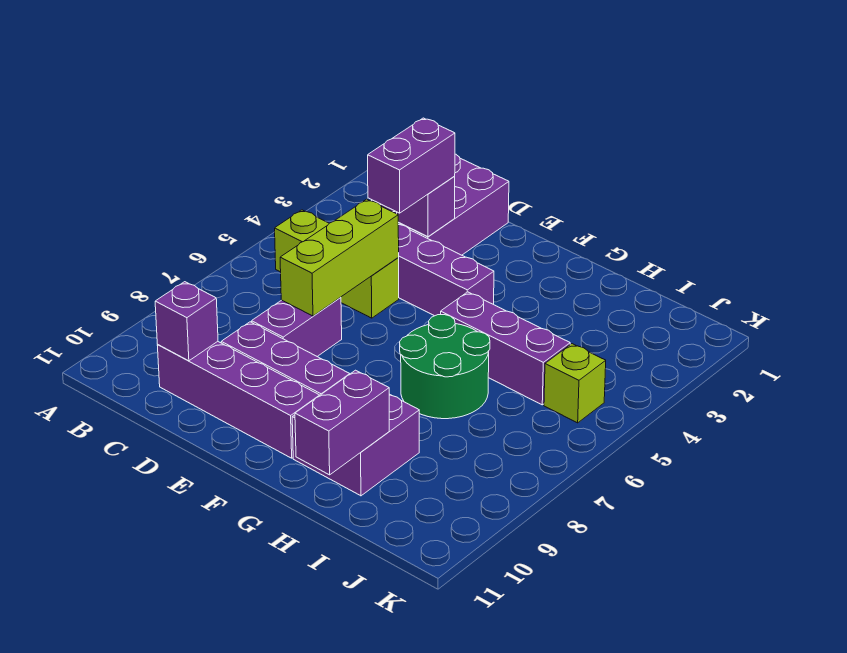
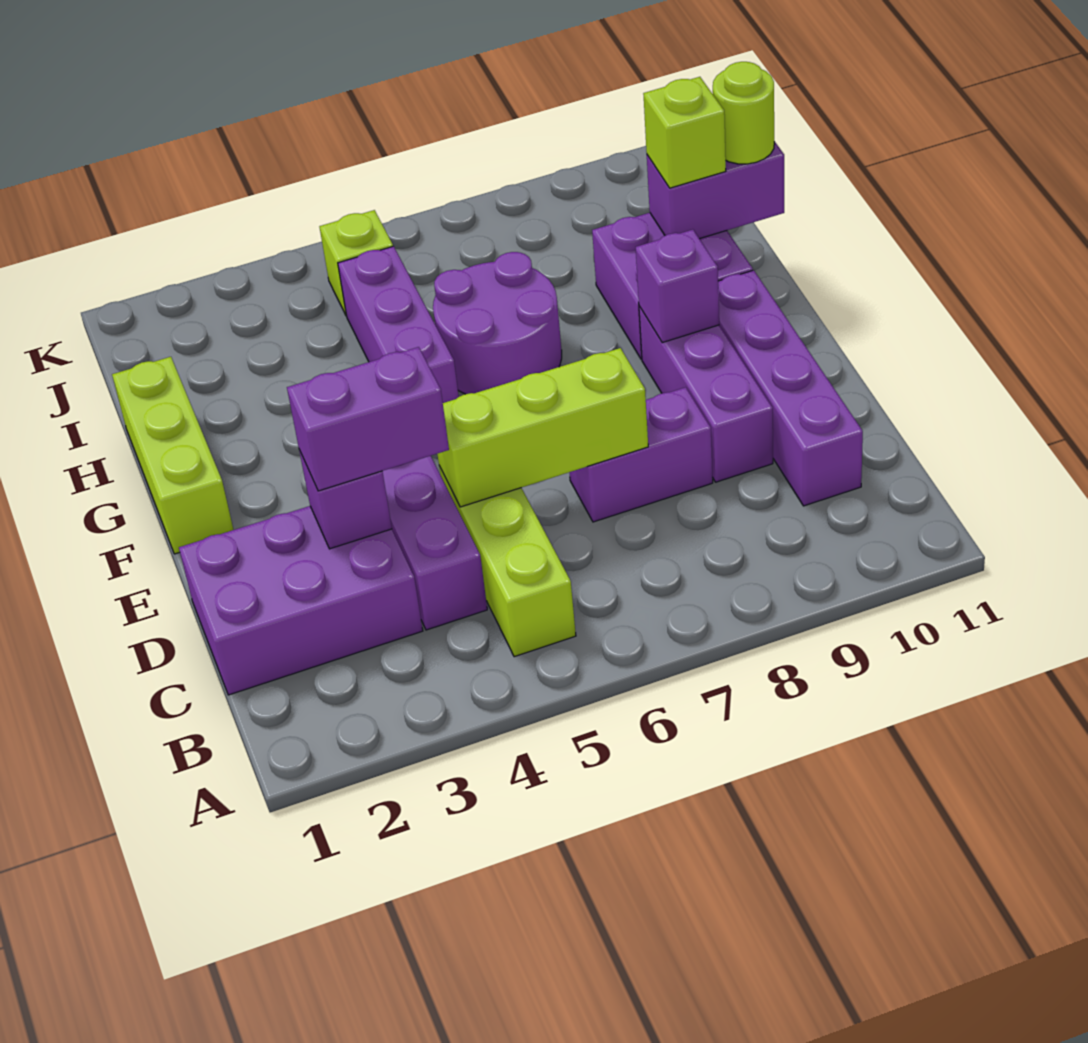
purple 1x1 brick [155,282,218,361] -> purple 1x1 brick moved to [636,230,719,343]
none -> lime 1x3 brick [112,357,233,554]
green 2x2 round brick [400,315,490,419] -> purple 2x2 round brick [433,252,562,394]
none -> lime 1x1 brick [643,77,726,188]
none -> lime 1x1 round brick [713,62,774,164]

